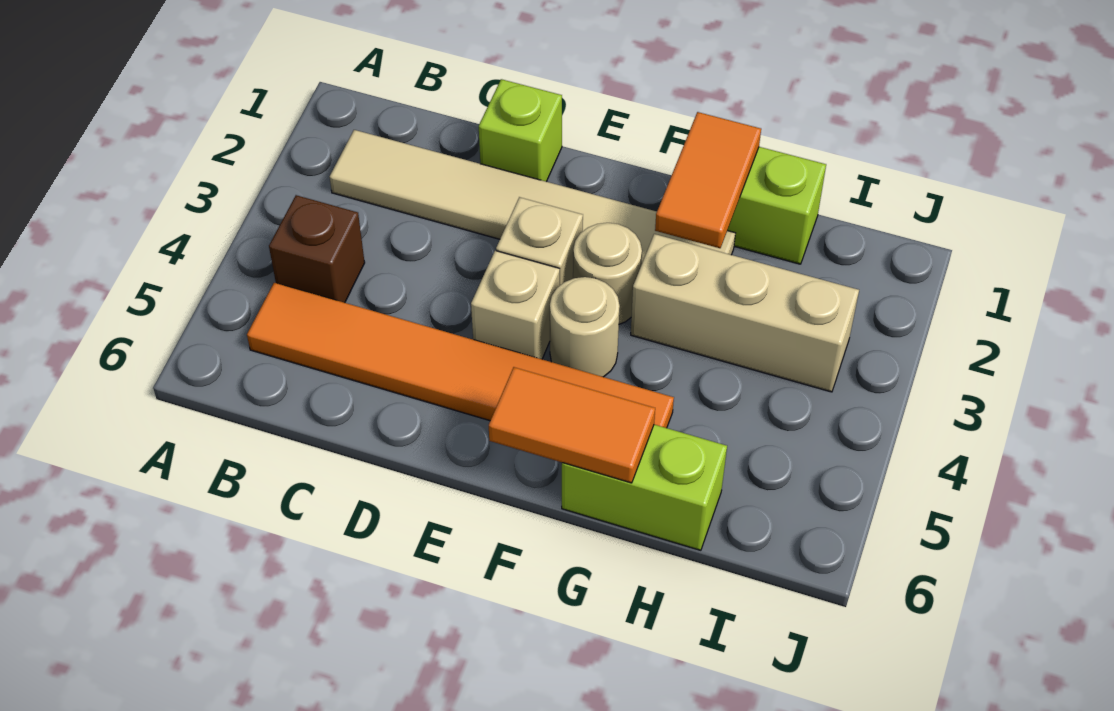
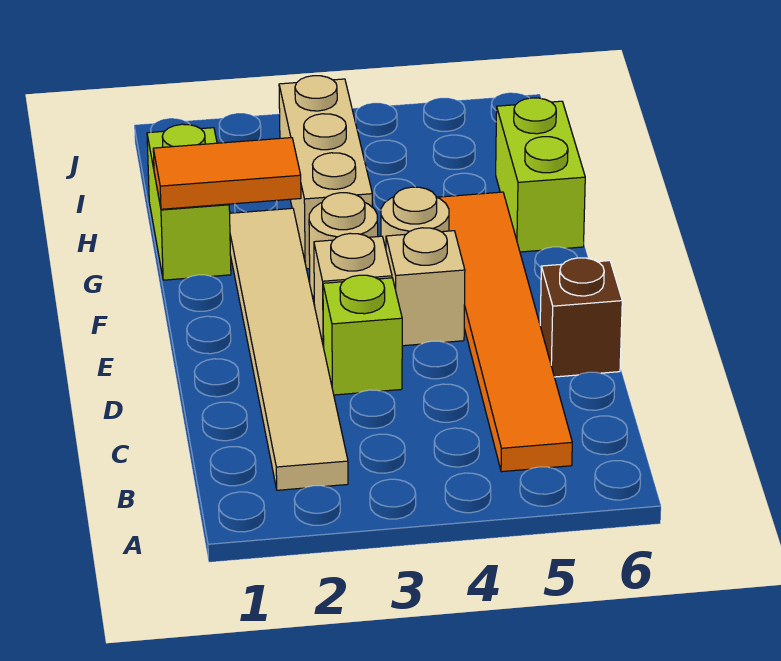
brown 1x1 brick [269,195,365,303] -> brown 1x1 brick moved to [540,258,622,377]
lime 1x1 brick [479,79,562,182] -> lime 1x1 brick moved to [323,275,402,395]
orange 1x2 tile [489,367,655,483] -> none

